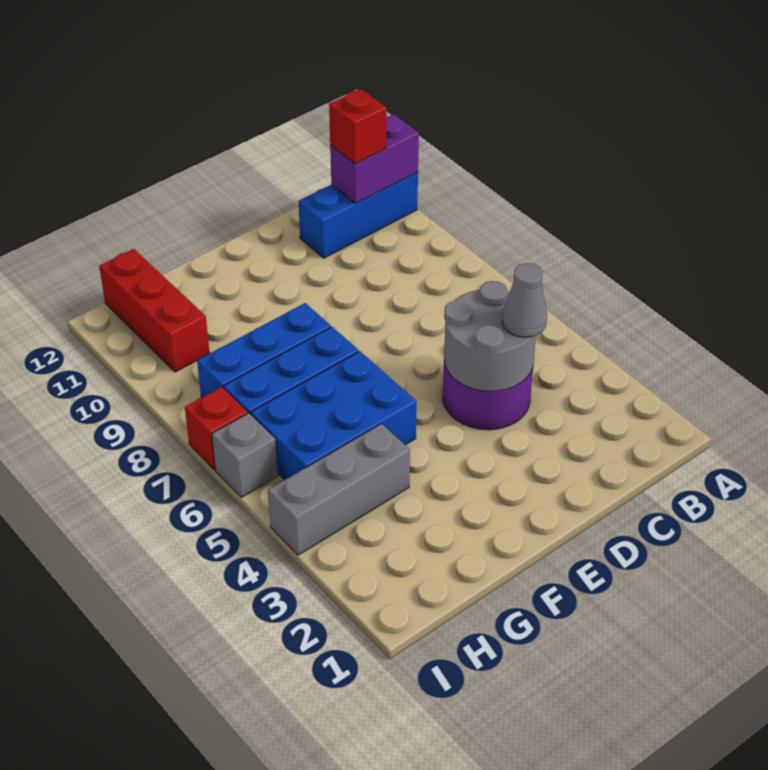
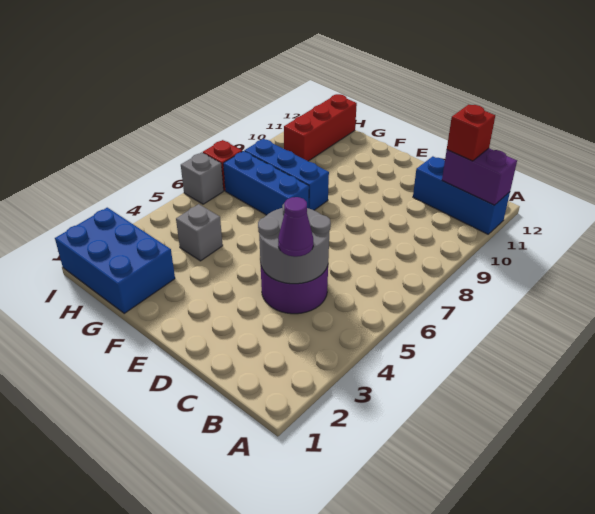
grey 1x1 cone [502,263,547,337] -> purple 1x1 cone [278,197,313,257]
blue 2x3 brick [251,351,417,480] -> blue 2x3 brick moved to [55,208,175,313]
grey 1x3 brick [268,424,410,555] -> grey 1x1 brick [176,204,223,261]

